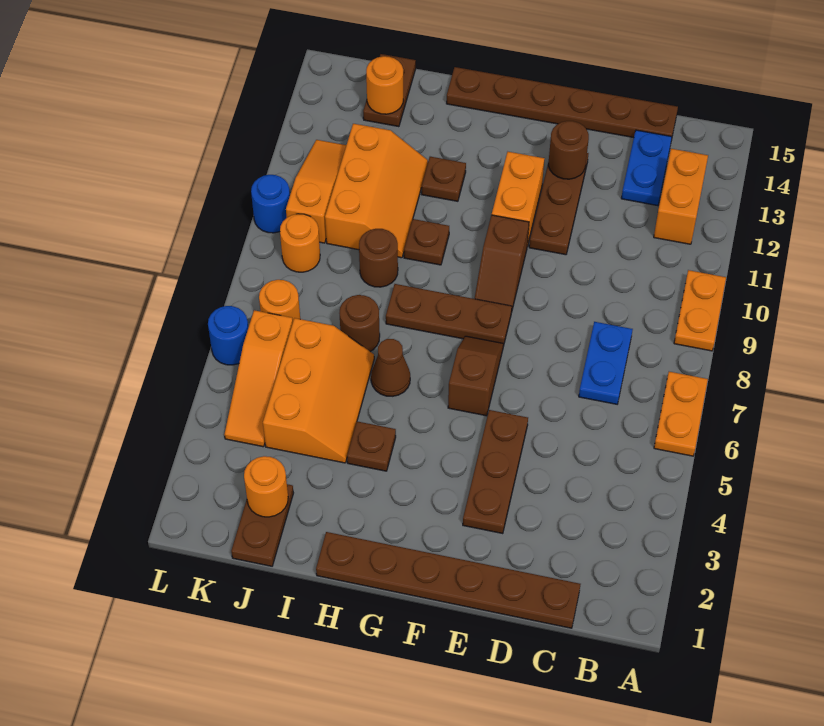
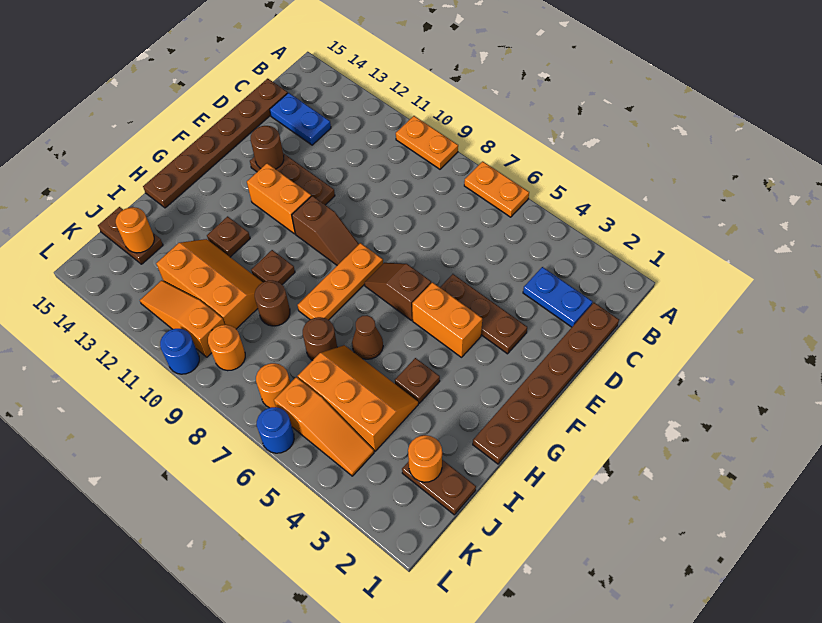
orange 1x2 brick [654,149,708,244] -> orange 1x2 brick moved to [412,282,482,357]
blue 1x2 plate [579,322,633,404] -> blue 1x2 plate moved to [523,267,593,327]
brown 1x3 plate [386,284,512,346] -> orange 1x3 plate [297,243,383,320]

